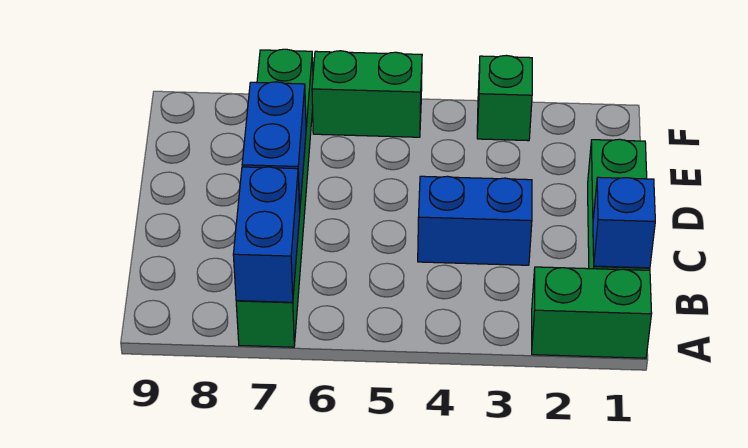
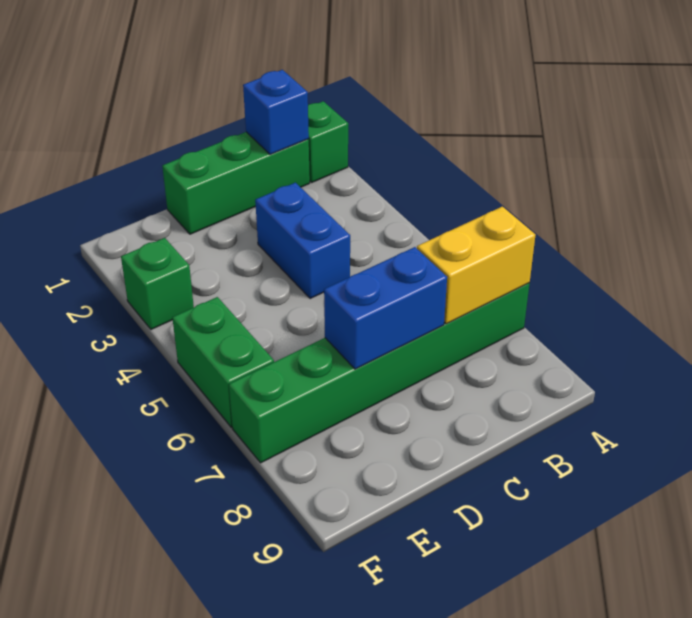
green 1x2 brick [532,267,652,358] -> green 1x1 brick [308,101,348,182]
blue 1x2 brick [233,167,300,302] -> yellow 1x2 brick [417,207,535,324]

